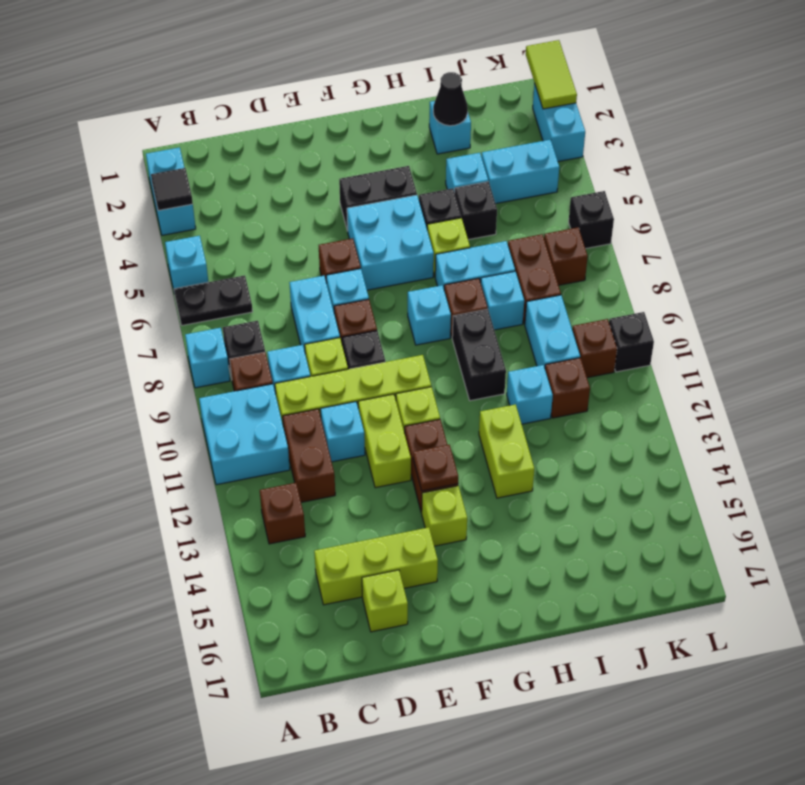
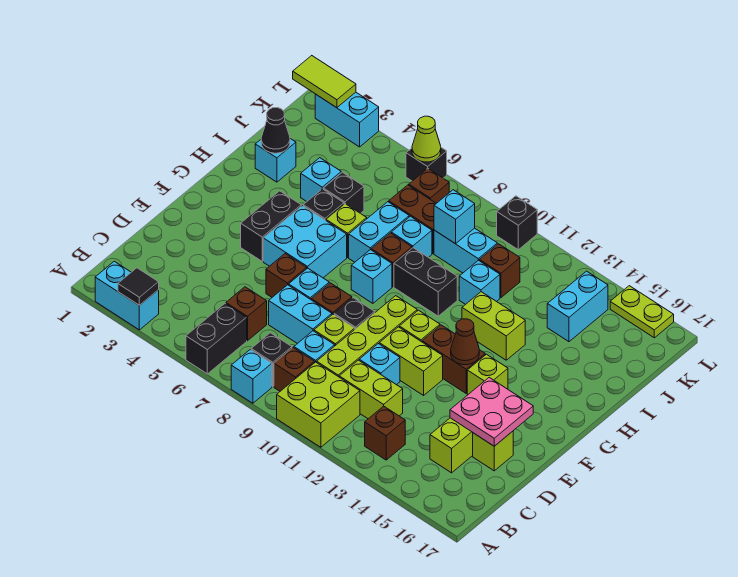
cyan 1x1 brick [165,236,208,294] -> cyan 1x1 brick moved to [434,190,475,244]
black 1x2 plate [174,275,253,325] -> black 1x2 brick [186,304,247,374]
cyan 2x2 brick [199,384,290,485] -> lime 2x2 brick [277,362,360,447]
brown 1x2 brick [283,409,335,502] -> lime 1x2 brick [339,360,403,419]
none -> pink 2x2 plate [450,378,533,446]
brown 1x1 plate [413,445,458,491] -> brown 1x1 cone [451,319,479,365]
cyan 1x2 brick [482,140,559,204] -> cyan 1x2 brick moved to [547,271,608,342]
brown 1x1 brick [572,319,617,378] -> brown 1x1 brick moved to [226,287,267,341]
none -> lime 1x1 cone [412,116,441,162]
none -> lime 1x2 plate [610,286,674,338]

